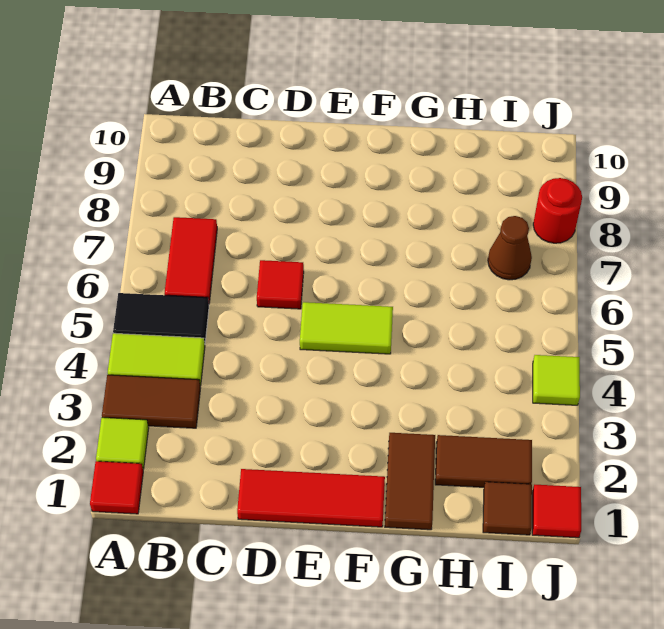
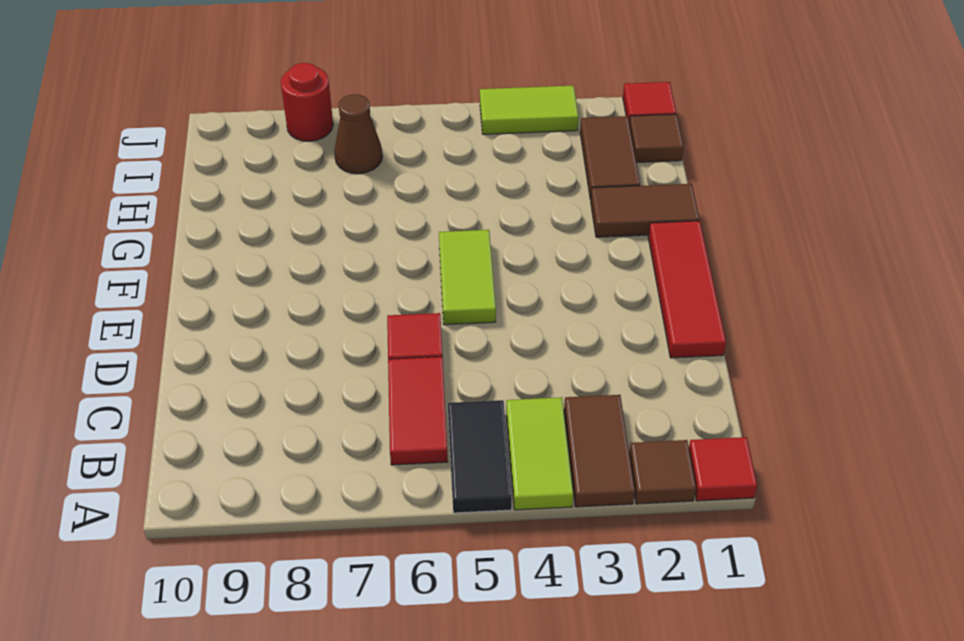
lime 1x1 tile [96,418,149,469] -> brown 1x1 tile [629,440,696,504]
red 1x2 tile [165,217,217,303] -> red 1x2 tile turned to [388,357,448,465]
lime 1x1 tile [533,355,580,405] -> lime 1x2 tile [480,86,579,134]

